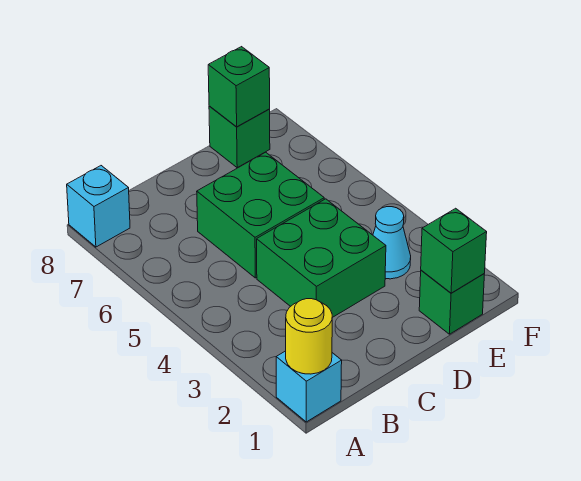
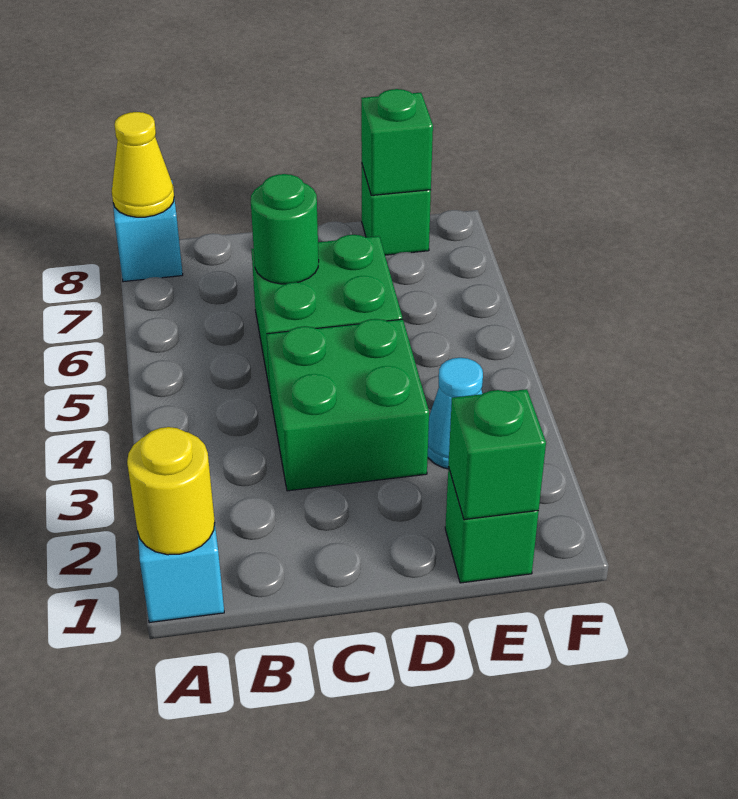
none -> yellow 1x1 cone [112,112,174,217]
none -> green 1x1 round brick [251,174,319,284]

